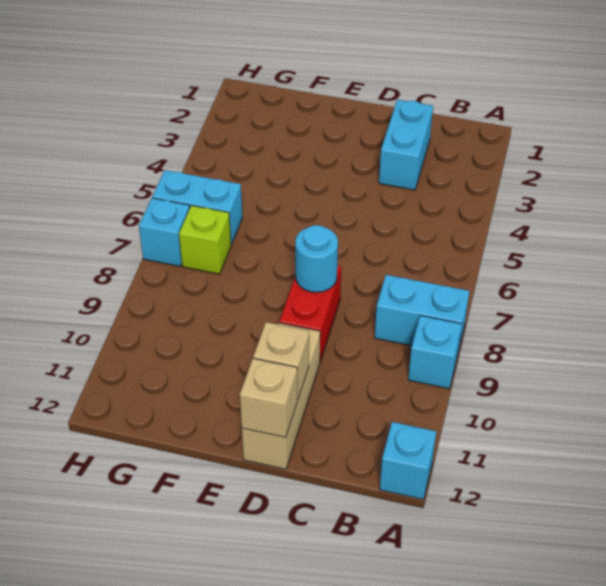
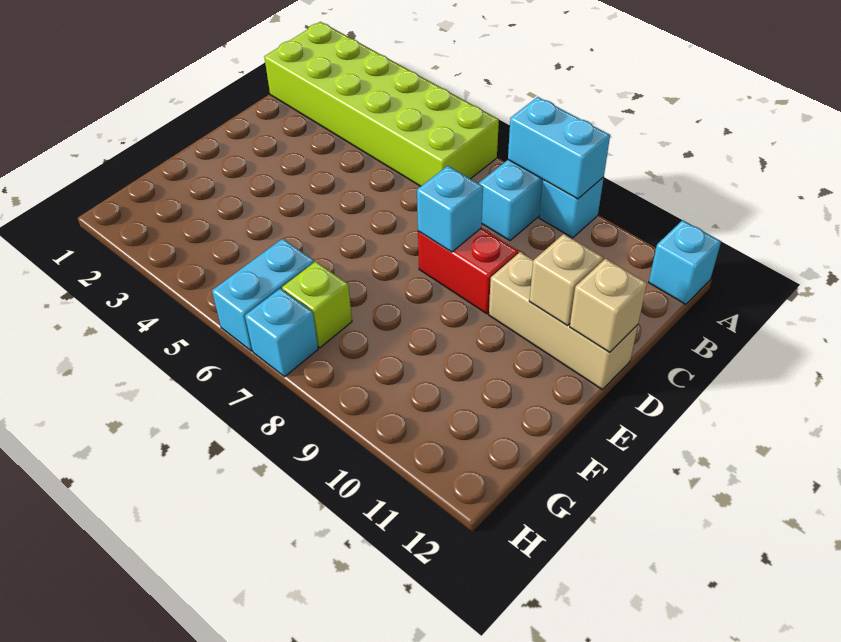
none -> lime 2x6 brick [264,22,499,186]
cyan 1x2 brick [379,100,433,190] -> cyan 1x2 brick moved to [508,97,610,199]
cyan 1x1 round brick [295,225,338,292] -> cyan 1x1 brick [417,166,483,252]

